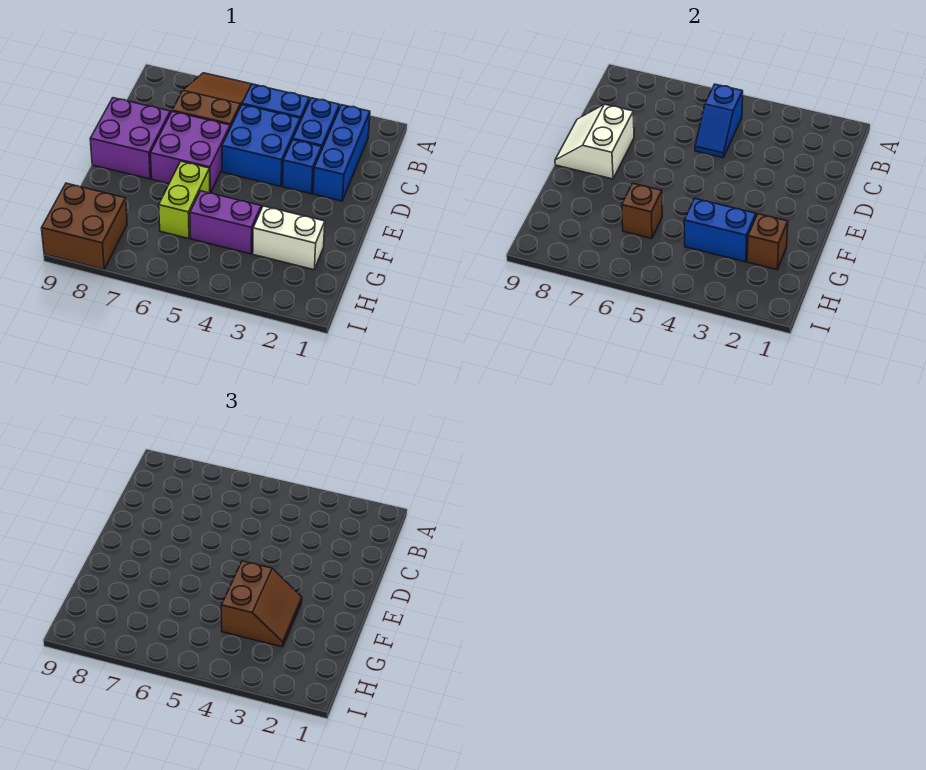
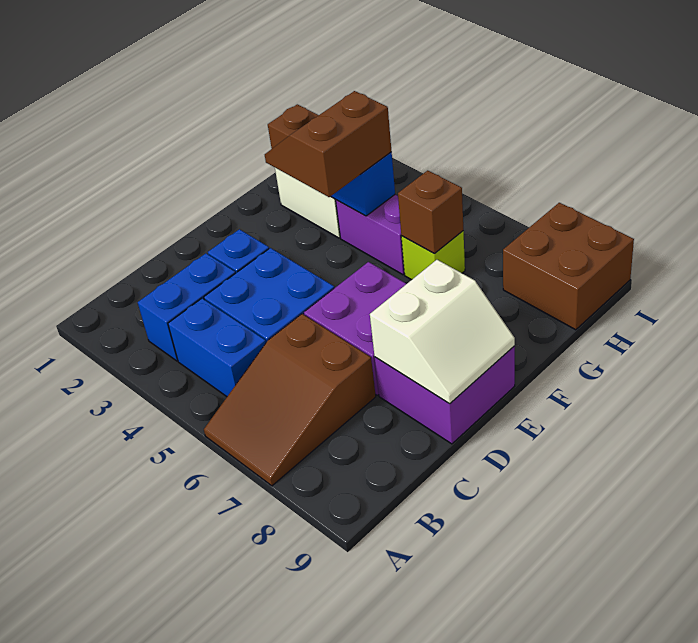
blue 1x3 brick [313,105,370,201] -> none
blue 1x2 slope [695,84,743,158] -> none
lime 1x2 brick [159,161,210,239] -> lime 1x1 brick [401,231,465,280]

